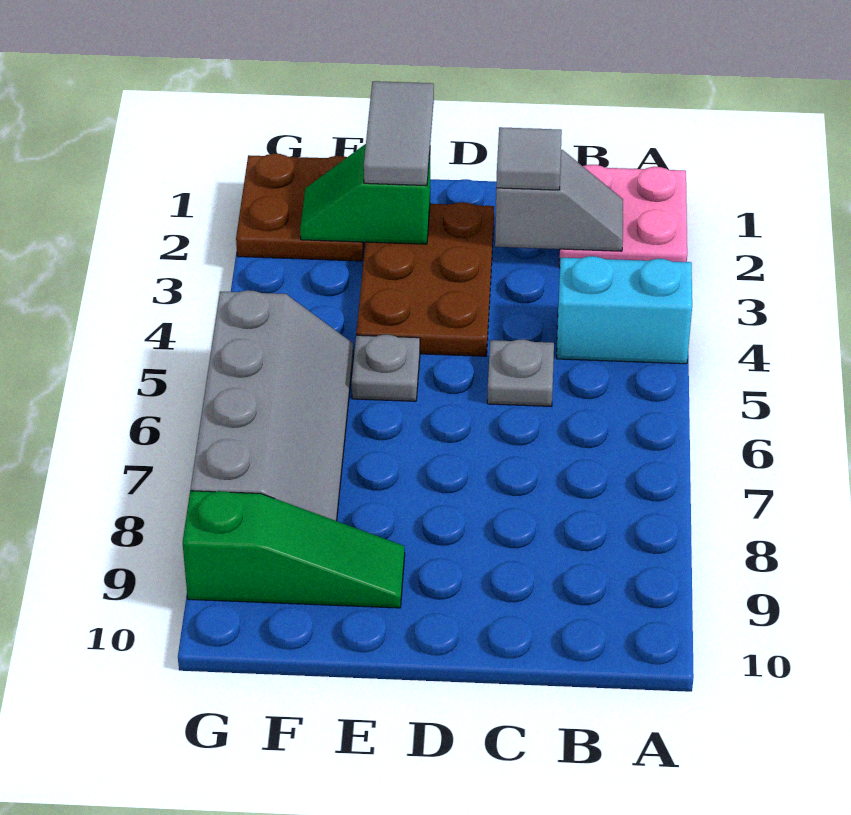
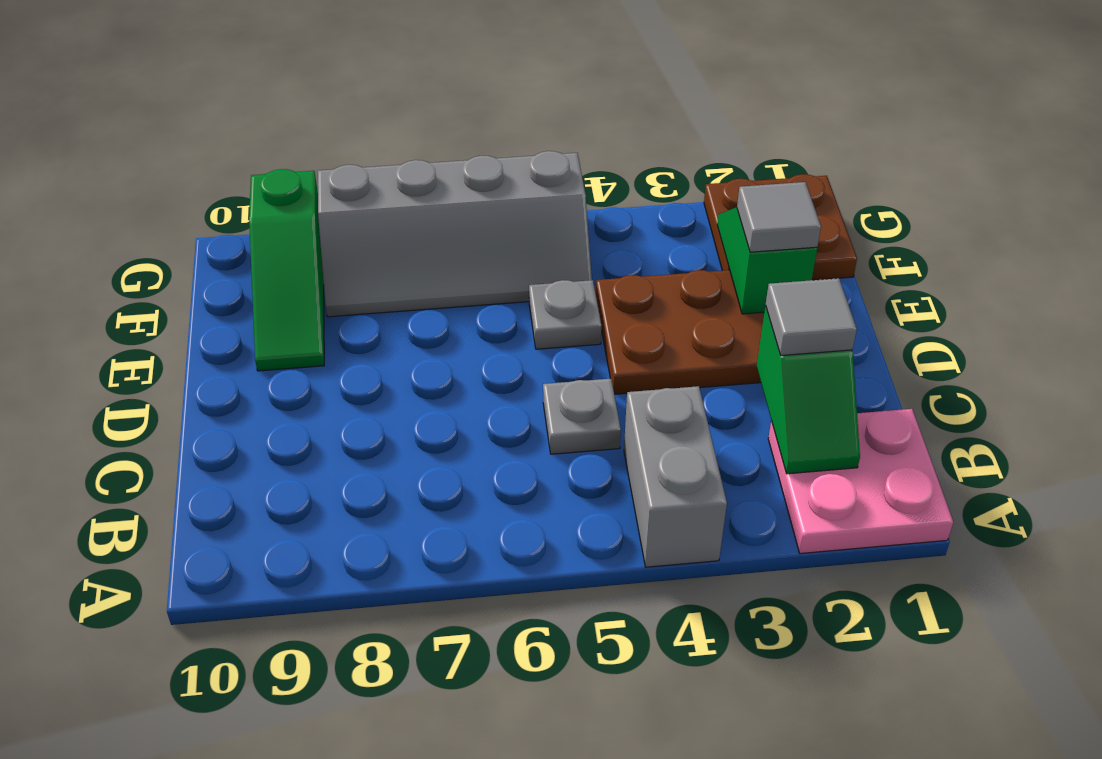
cyan 1x2 brick [557,256,692,364] -> grey 1x2 brick [624,386,727,567]
grey 1x2 slope [495,150,623,251] -> green 1x2 slope [757,306,860,474]
grey 1x2 tile [364,81,434,186] -> grey 1x1 tile [737,182,821,252]

